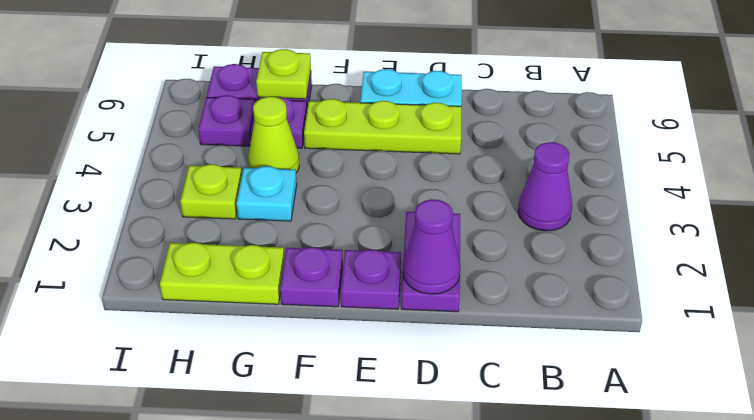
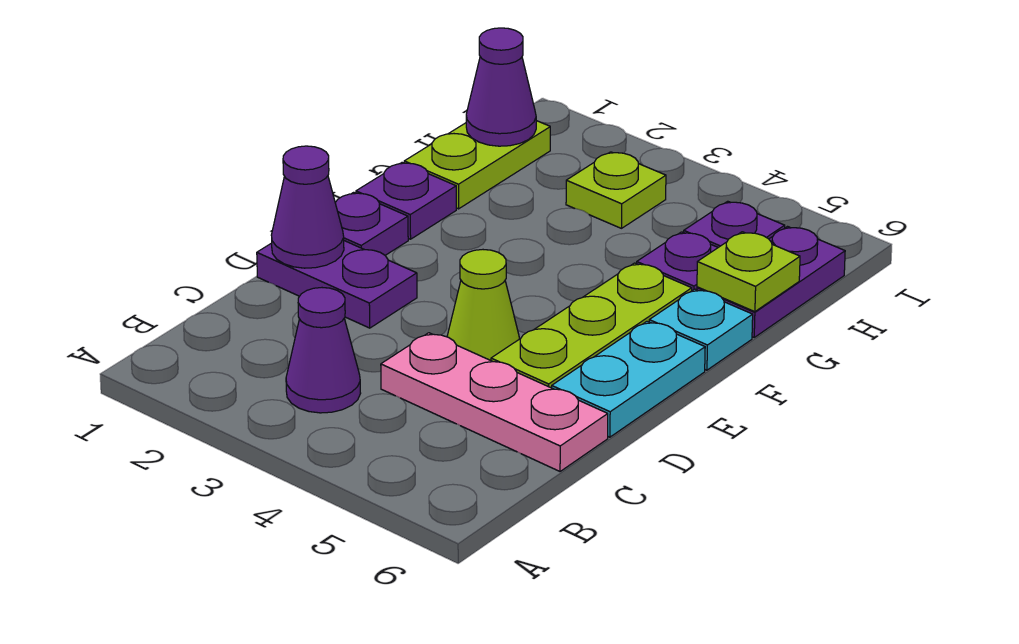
none -> pink 1x3 plate [381,333,608,471]
cyan 1x1 plate [237,166,297,221] -> cyan 1x1 plate moved to [649,289,753,370]
lime 1x1 cone [248,97,299,173] -> lime 1x1 cone moved to [447,250,520,360]
none -> purple 1x1 cone [466,28,536,146]

